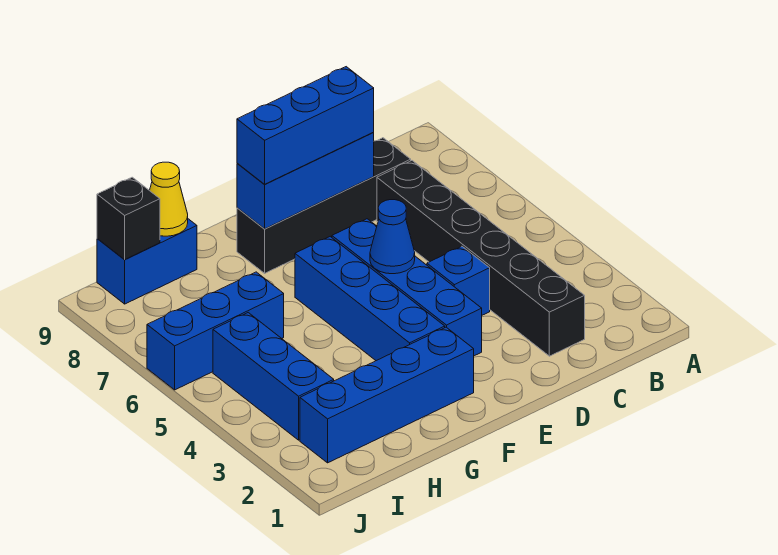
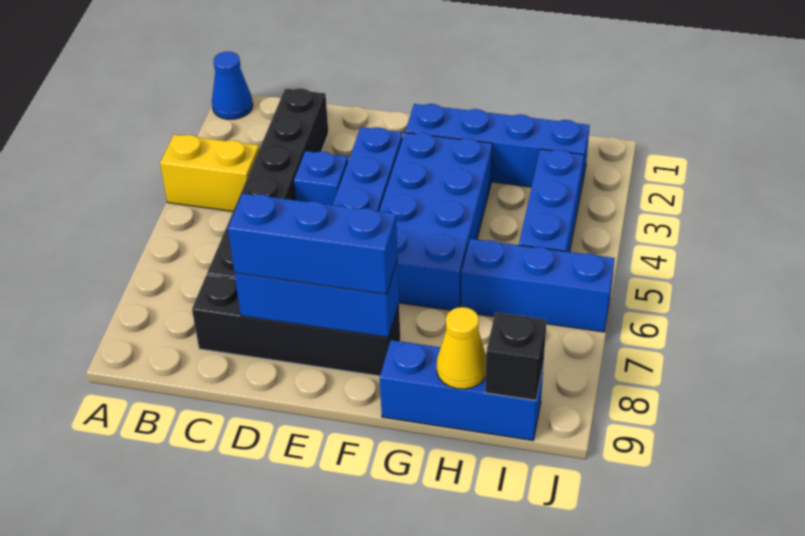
none -> yellow 1x2 brick [160,134,259,211]
blue 1x1 cone [370,200,415,274] -> blue 1x1 cone moved to [212,52,253,119]
blue 1x4 brick [295,237,445,361] -> blue 2x4 brick [379,133,492,310]
blue 1x2 brick [97,219,197,304] -> blue 1x3 brick [380,340,544,441]

